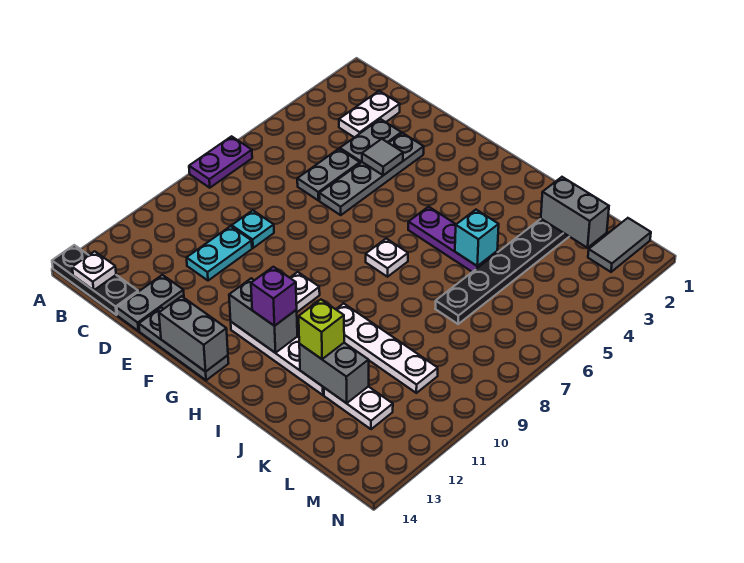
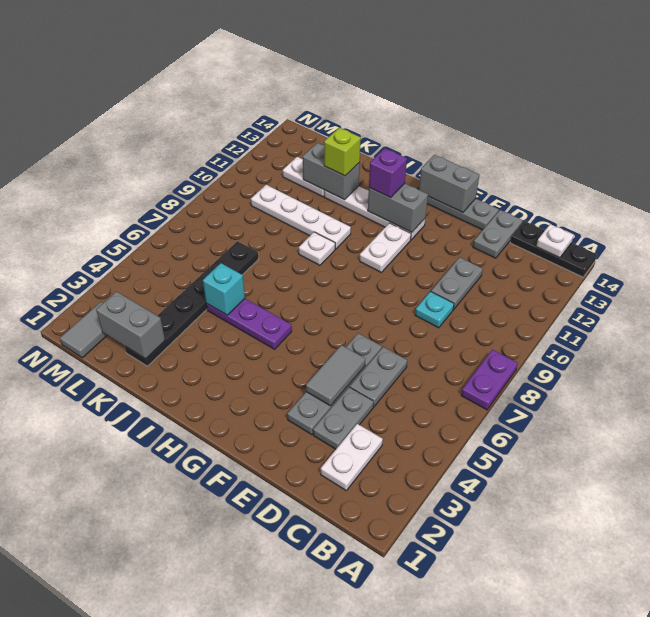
cyan 1x2 plate [187,226,252,281] -> grey 1x2 plate [431,257,483,309]
grey 1x1 tile [362,139,403,175] -> grey 1x2 tile [306,345,365,406]
white 1x1 plate [366,239,408,277] -> white 1x1 plate moved to [299,232,335,265]

